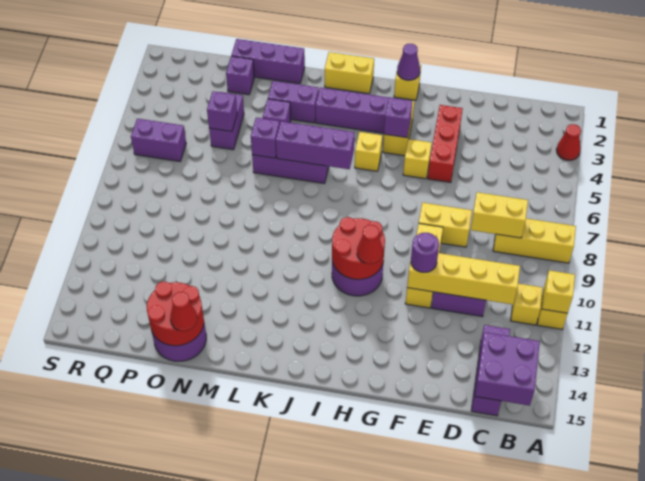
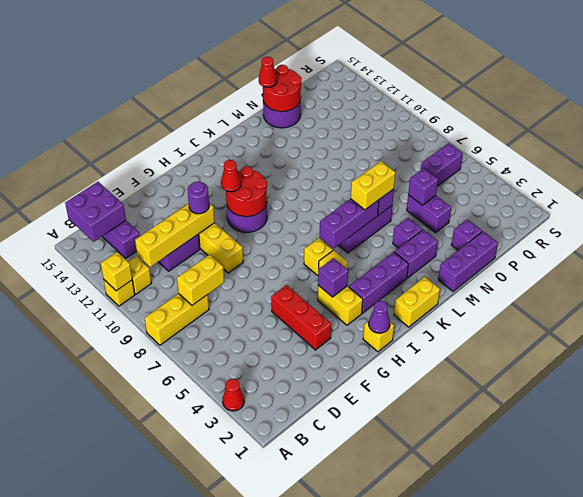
yellow 1x2 brick [419,203,472,247] -> yellow 1x2 brick moved to [351,161,395,210]
yellow 1x1 brick [403,139,432,179] -> yellow 1x1 brick moved to [304,238,333,275]

